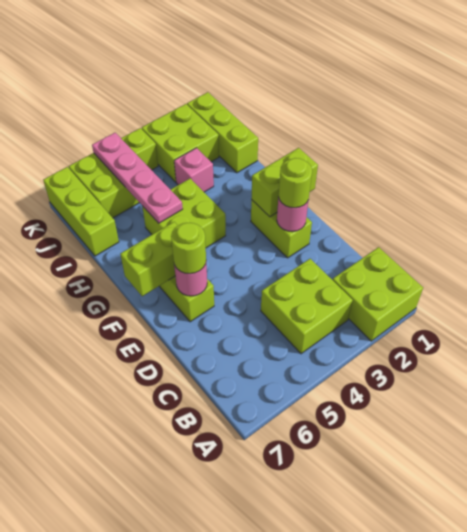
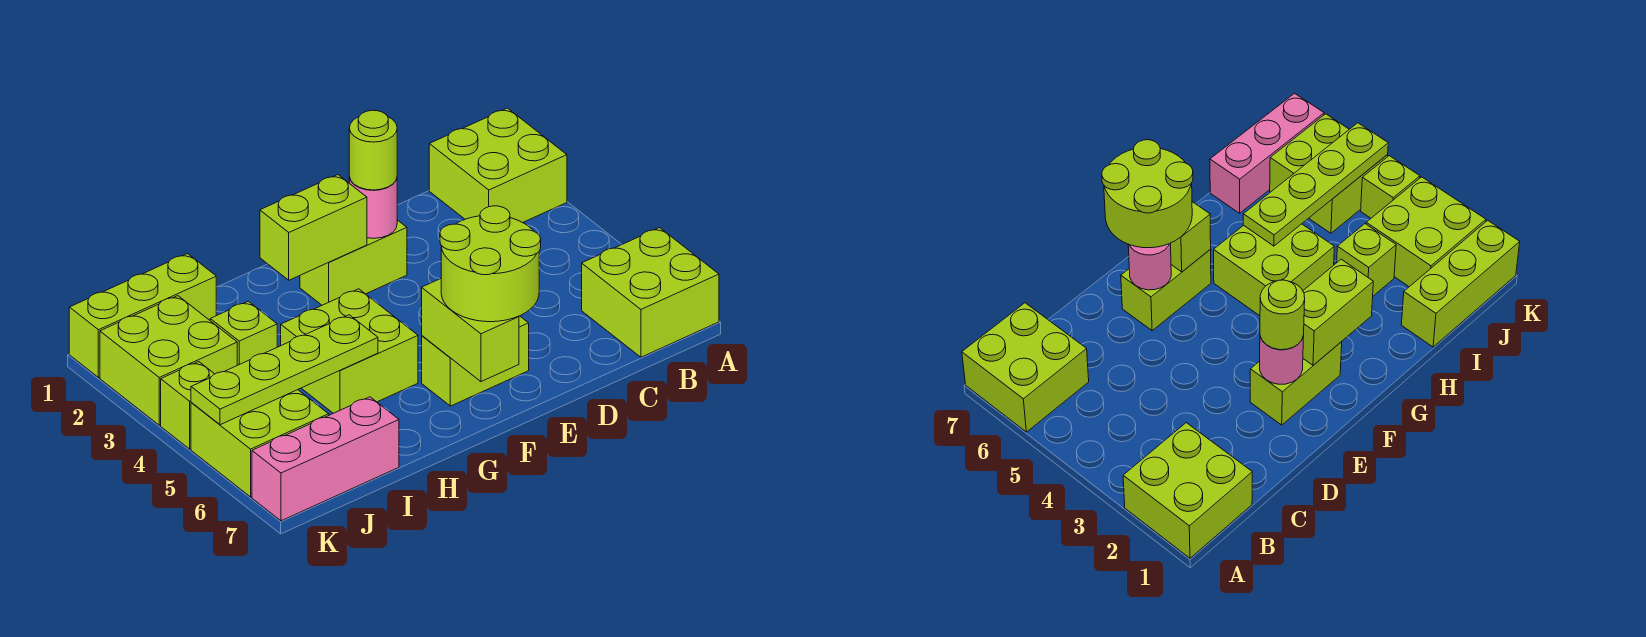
lime 2x2 brick [261,259,353,354] -> lime 2x2 brick moved to [582,228,719,357]
lime 1x1 round brick [171,223,206,274] -> lime 2x2 round brick [440,206,541,322]
lime 1x2 brick [251,148,318,217] -> lime 1x2 brick turned to [260,175,367,280]
pink 1x4 plate [92,133,183,223] -> lime 1x4 plate [191,315,378,425]
pink 1x1 brick [174,148,214,192] -> lime 1x1 brick [210,301,277,365]
lime 1x3 brick [43,167,119,256] -> pink 1x3 brick [252,397,399,521]

